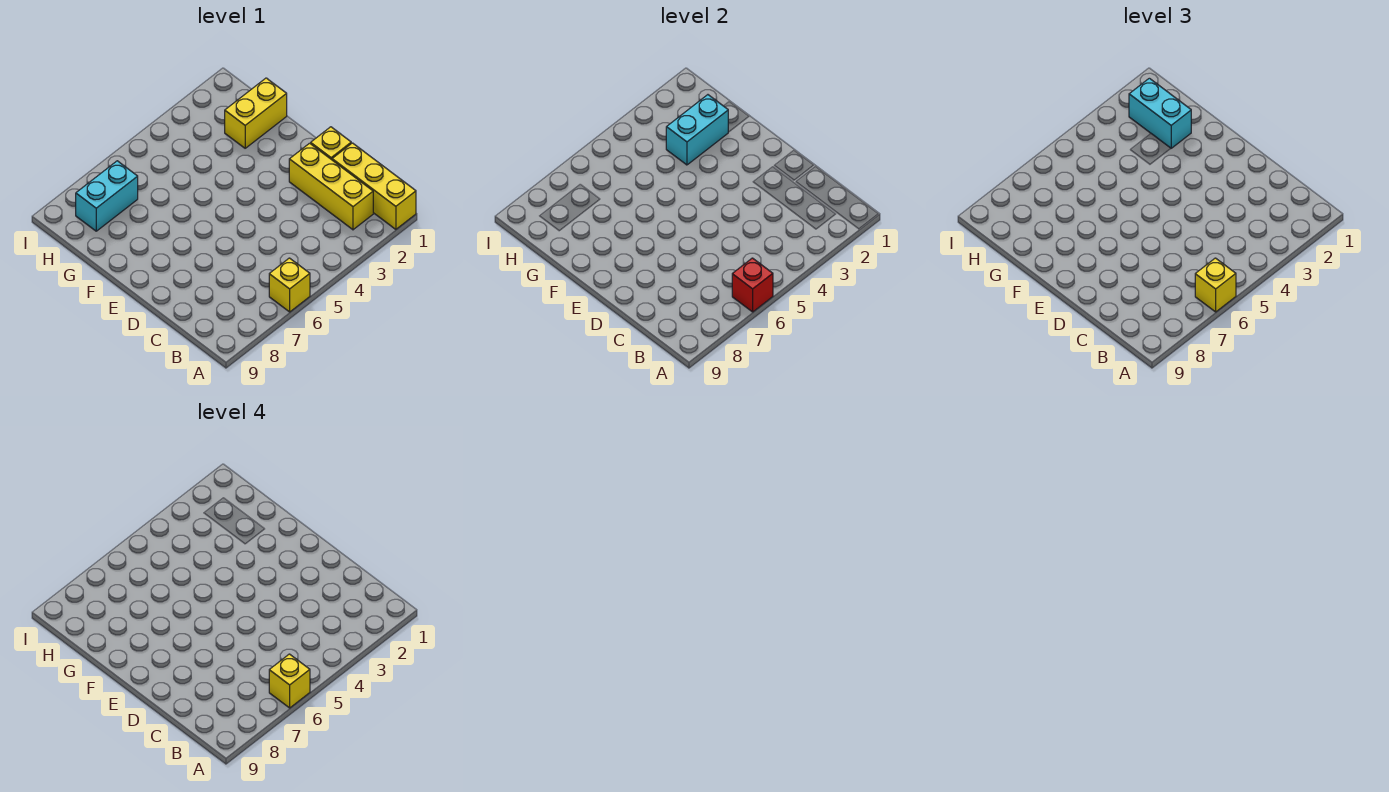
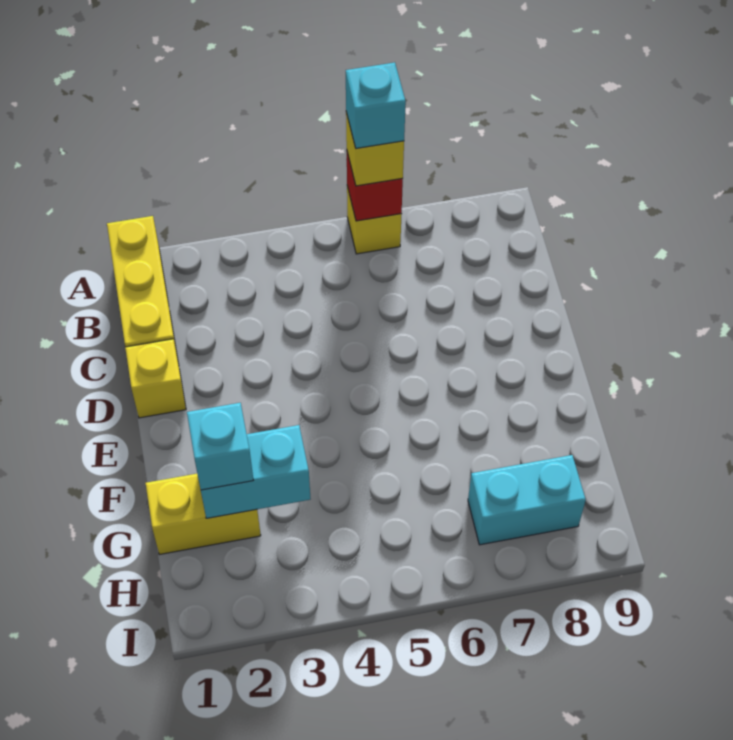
yellow 1x1 brick [269,654,310,708] -> cyan 1x1 brick [346,62,406,148]
yellow 1x3 brick [289,143,373,230] -> none
cyan 1x2 brick [1129,78,1191,148] -> cyan 1x1 brick [187,403,253,490]

